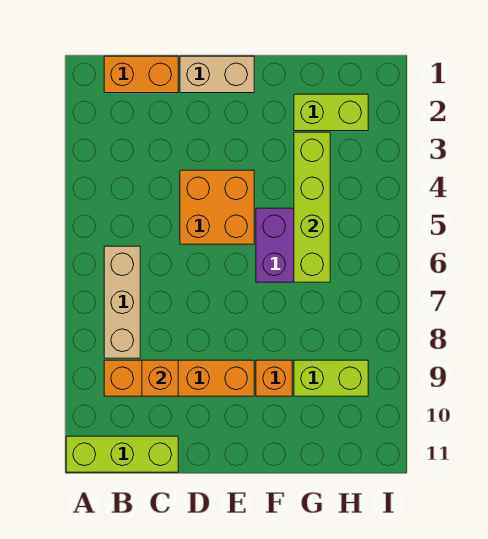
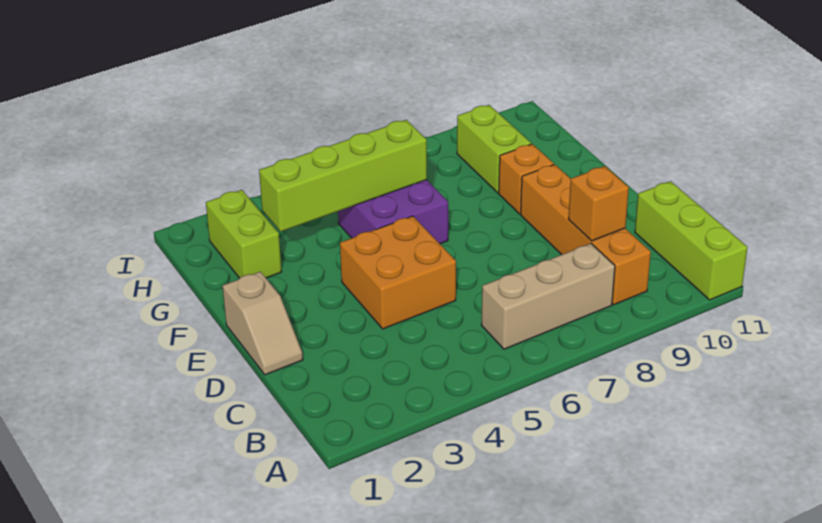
orange 1x2 brick [104,56,178,93] -> none
tan 1x2 brick [180,56,254,93] -> tan 1x2 slope [223,272,303,375]

